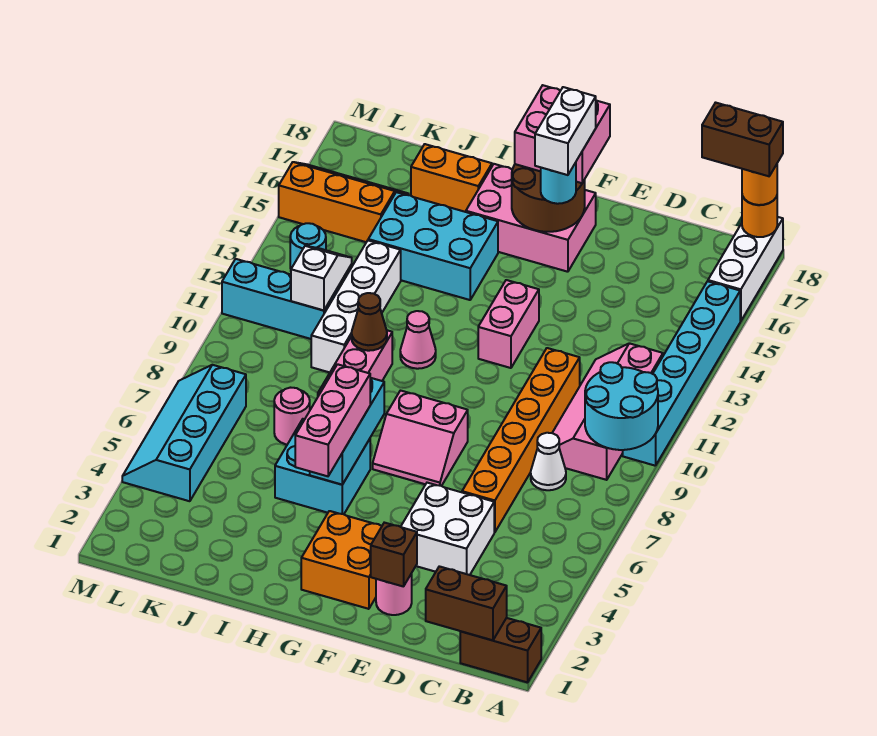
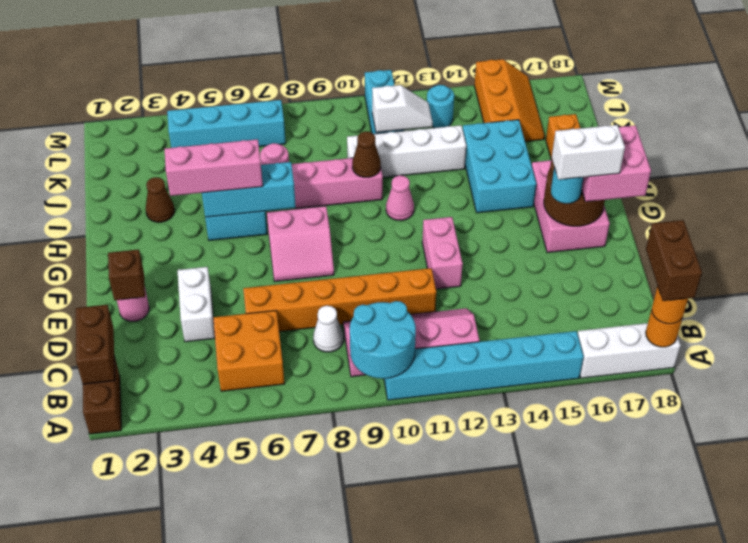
white 2x2 brick [401,483,494,575] -> white 1x2 brick [177,267,215,342]
orange 2x2 brick [301,511,382,609] -> orange 2x2 brick moved to [213,311,285,391]
pink 2x2 slope [373,391,468,486] -> pink 2x2 slope turned to [267,206,334,281]
pink 1x2 brick [478,280,539,368] -> pink 1x2 brick turned to [422,217,463,289]
none -> brown 1x1 cone [146,177,175,222]

